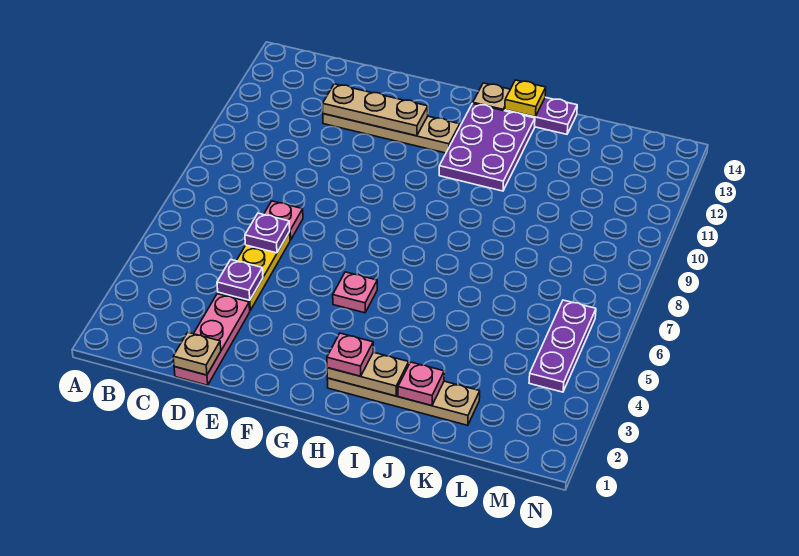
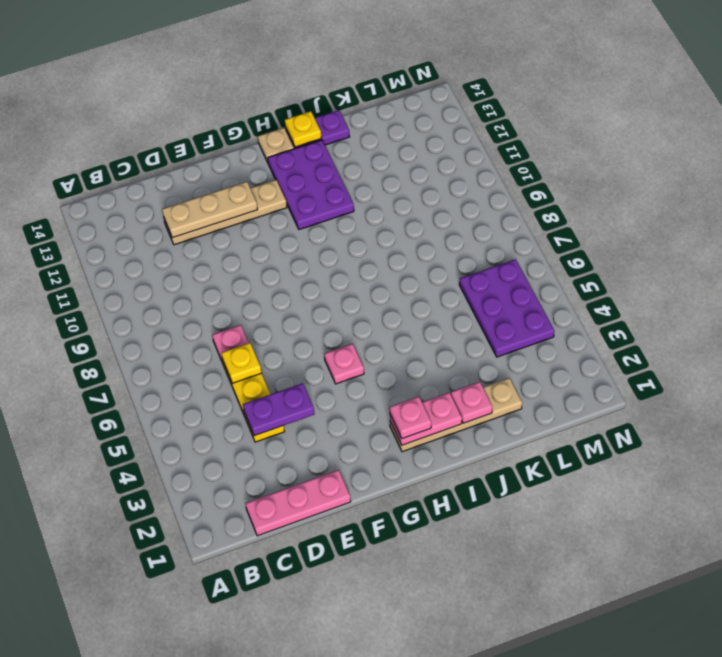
pink 1x3 plate [174,294,250,385] -> pink 1x3 plate turned to [245,470,351,536]
tan 1x1 plate [173,332,221,375] -> none
purple 1x1 plate [217,260,263,300] -> purple 1x2 plate [243,383,314,436]
purple 1x1 plate [245,213,290,253] -> yellow 1x1 plate [221,343,261,383]
tan 1x2 plate [327,352,409,396] -> pink 1x2 plate [390,393,462,445]
purple 1x3 plate [529,300,596,392] -> purple 2x3 plate [459,259,554,357]

